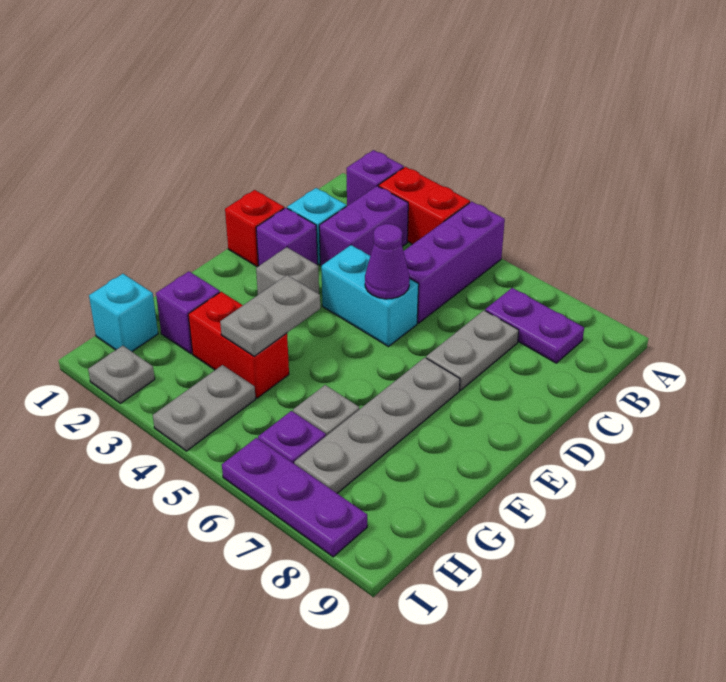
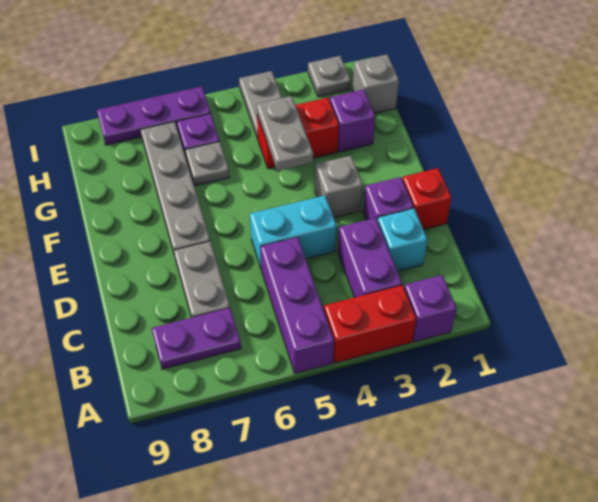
purple 1x1 cone [365,224,410,299] -> none
cyan 1x1 brick [89,274,158,352] -> grey 1x1 brick [353,54,399,113]

